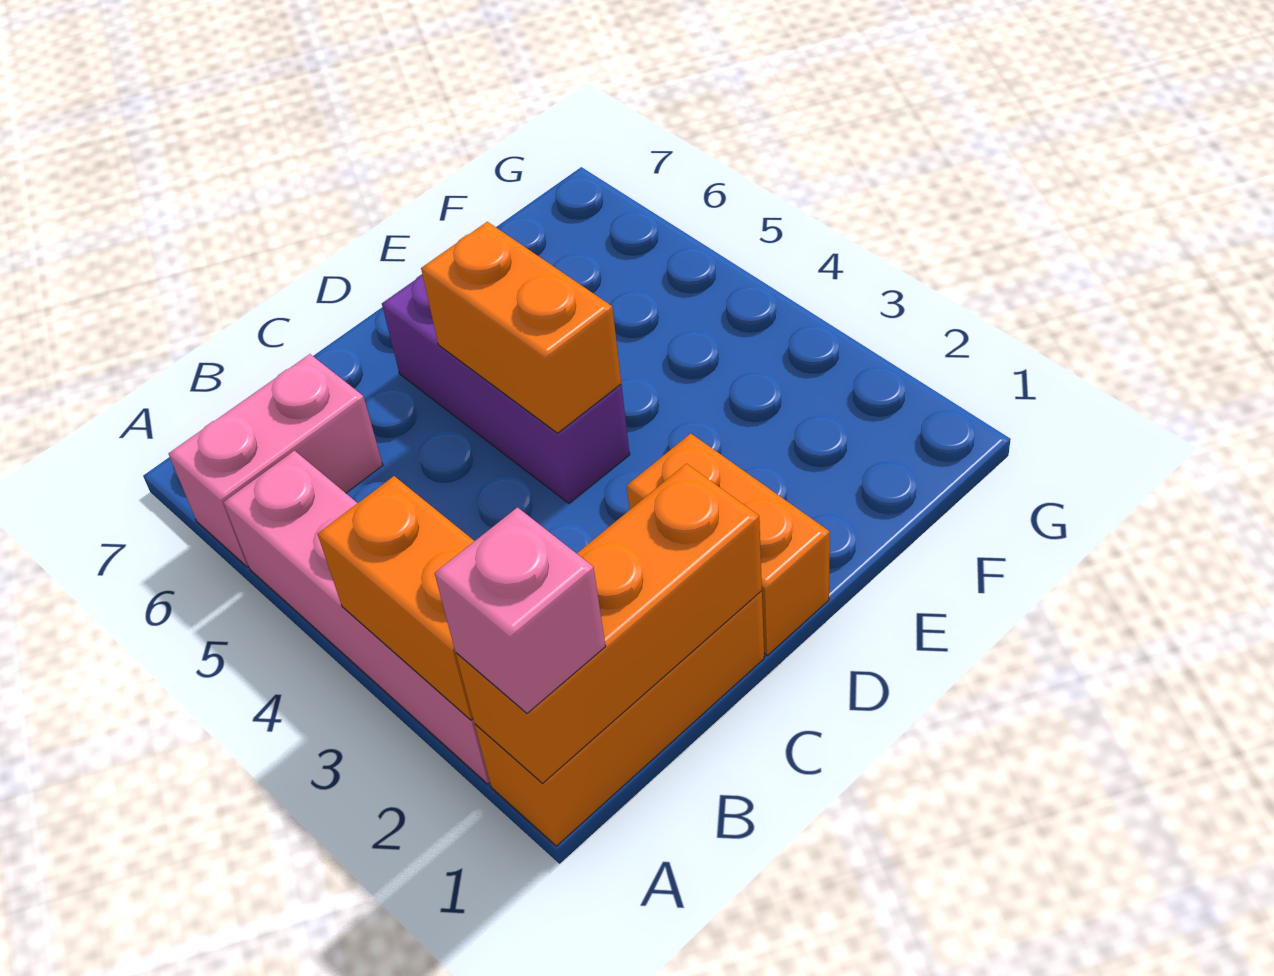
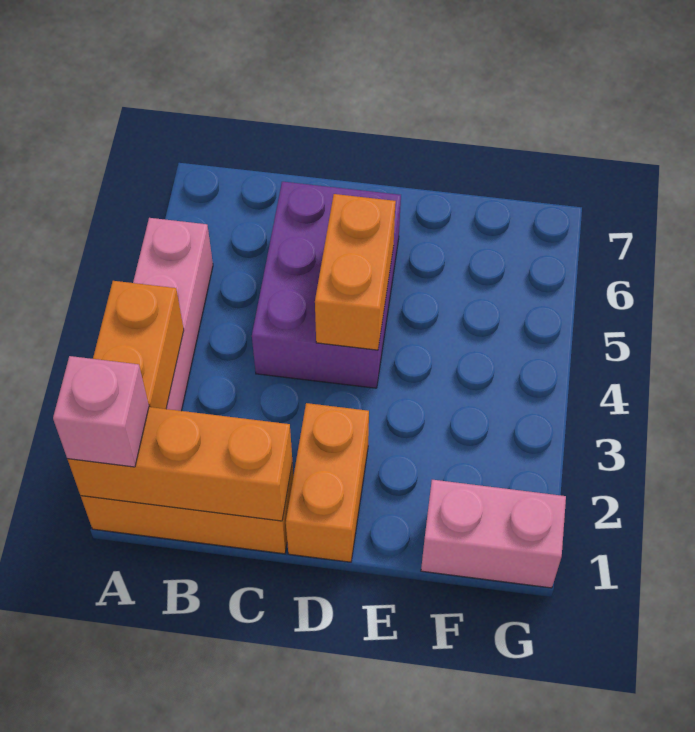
pink 1x2 brick [168,354,383,567] -> pink 1x2 brick moved to [421,480,566,588]
purple 1x3 brick [382,274,630,503] -> purple 2x3 brick [252,182,401,388]

